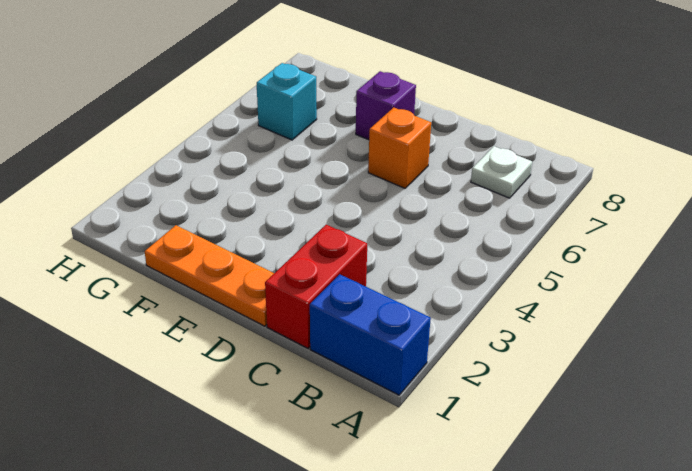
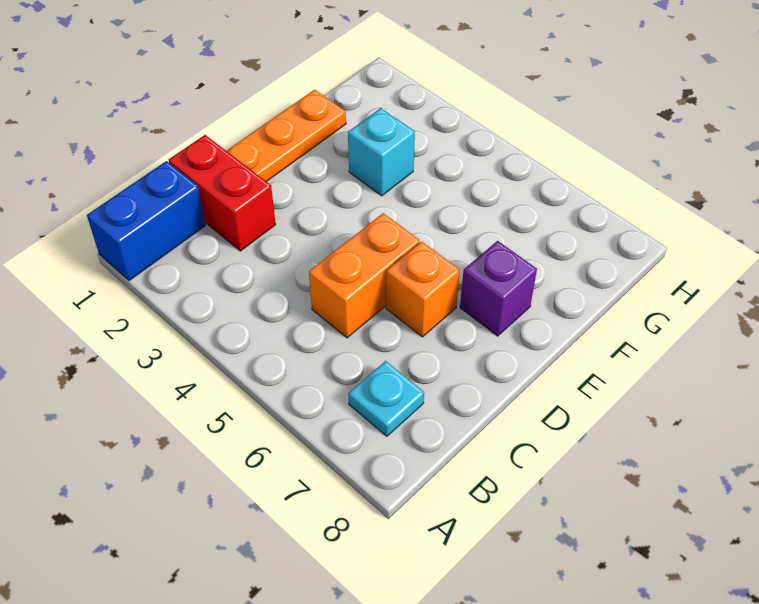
white 1x1 plate [471,146,532,198] -> cyan 1x1 plate [348,361,424,436]
none -> orange 1x2 brick [309,213,420,338]
cyan 1x1 brick [257,63,317,140] -> cyan 1x1 brick moved to [348,108,415,196]

